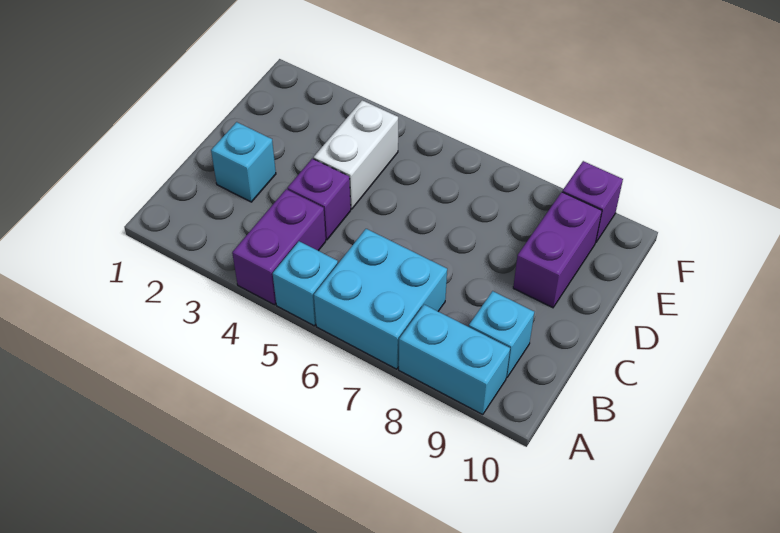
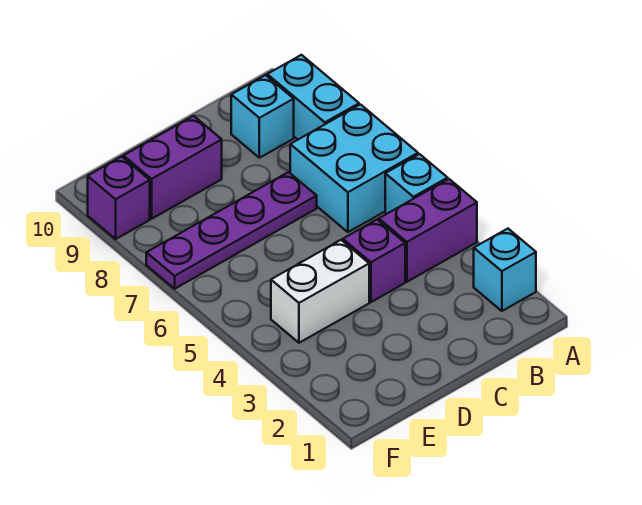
cyan 1x1 brick [211,122,276,202] -> cyan 1x1 brick moved to [474,229,536,311]
none -> purple 1x4 plate [146,172,317,289]

